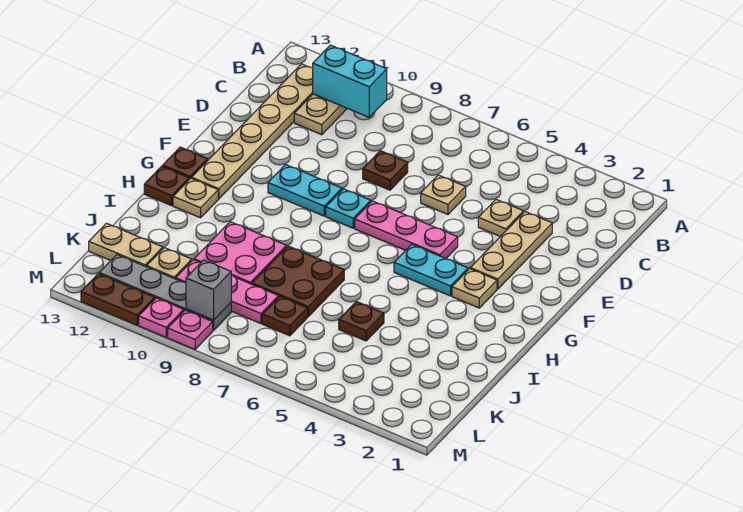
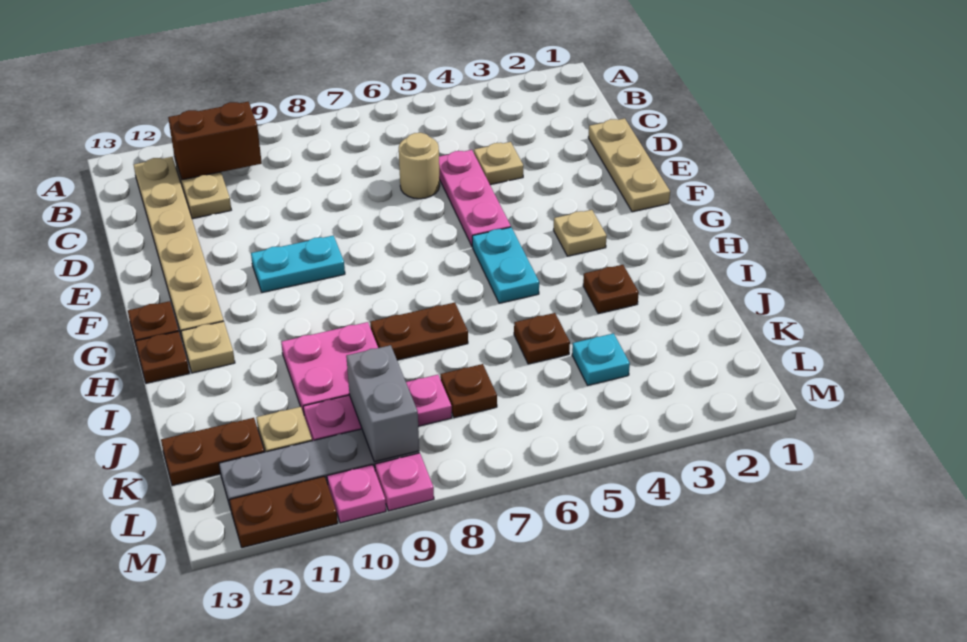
cyan 1x2 brick [313,45,387,117] -> brown 1x2 brick [168,102,262,180]
tan 1x3 plate [470,212,552,289] -> tan 1x3 plate moved to [588,118,670,212]
tan 1x1 plate [421,175,466,214] -> tan 1x1 round brick [399,133,440,199]
brown 1x1 plate [363,151,408,190] -> brown 1x1 plate moved to [583,265,639,314]
pink 1x3 plate [355,201,458,258] -> pink 1x3 plate turned to [439,150,511,246]
cyan 1x1 plate [326,189,371,228] -> cyan 1x1 plate moved to [572,333,630,385]
cyan 1x2 plate [394,244,468,296] -> cyan 1x2 plate turned to [472,227,539,303]
brown 2x2 plate [252,246,344,316] -> brown 1x2 plate [370,303,468,360]
tan 1x2 plate [89,223,163,267] -> brown 1x2 plate [161,418,264,485]
grey 1x1 brick [186,260,231,320] -> grey 1x2 brick [346,345,419,462]

